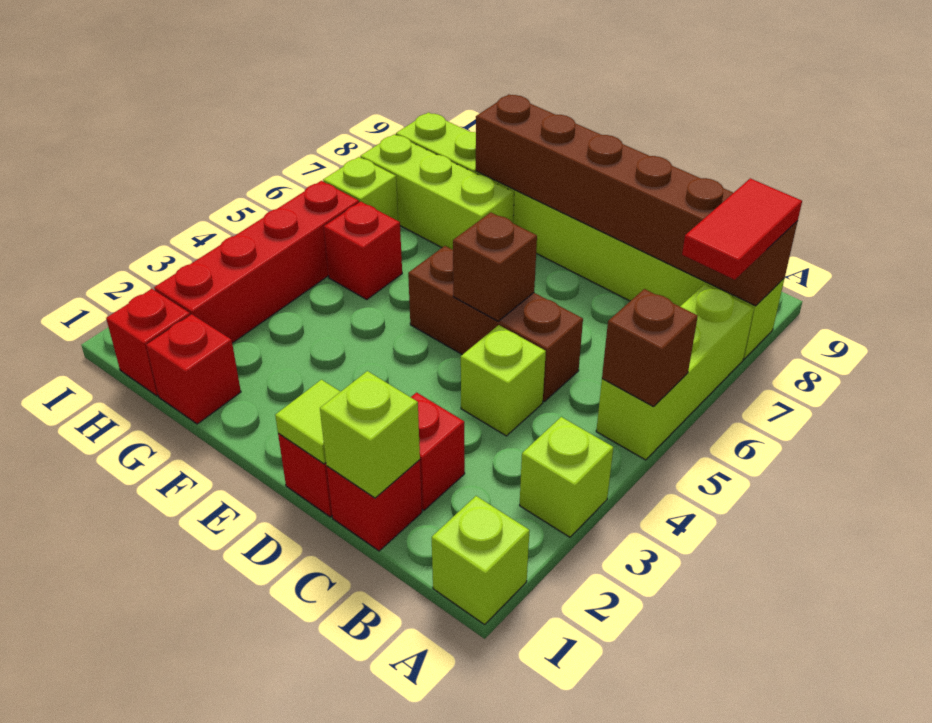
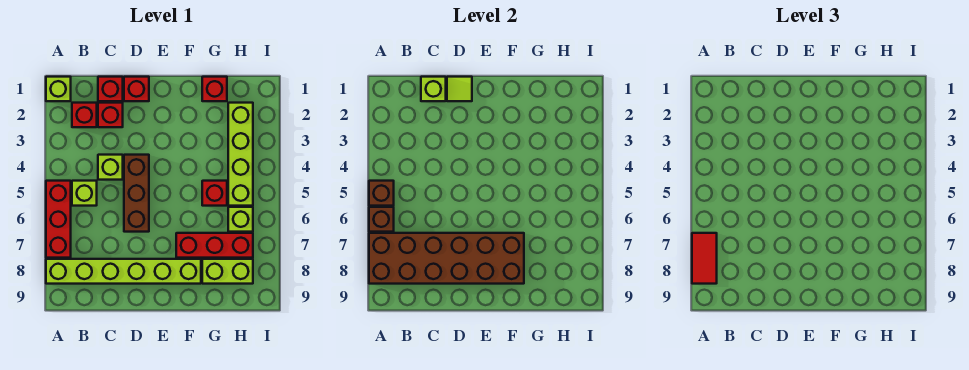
lime 1x1 brick [520,417,613,537] -> lime 1x1 brick moved to [72,181,97,206]
lime 1x3 brick [596,284,754,460] -> red 1x3 brick [46,181,71,258]
brown 1x6 brick [476,94,798,306] -> brown 2x6 brick [369,233,524,284]
brown 1x3 brick [408,246,583,401] -> brown 1x3 brick turned to [124,155,149,232]
brown 1x1 brick [453,212,537,321] -> brown 1x1 brick moved to [369,207,394,232]
lime 1x3 brick [360,134,514,250] -> red 1x3 brick [176,233,253,258]
red 1x1 brick [106,289,190,396] -> red 1x1 brick moved to [72,103,97,127]
red 1x4 brick [154,181,359,343] -> lime 1x4 brick [228,103,253,206]

